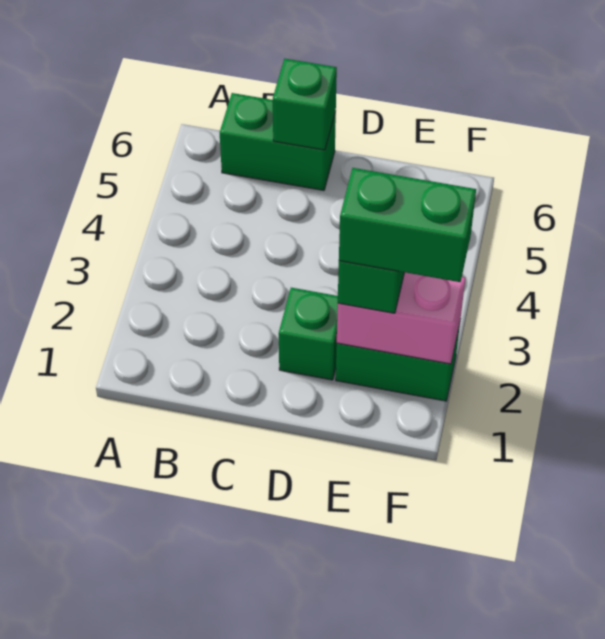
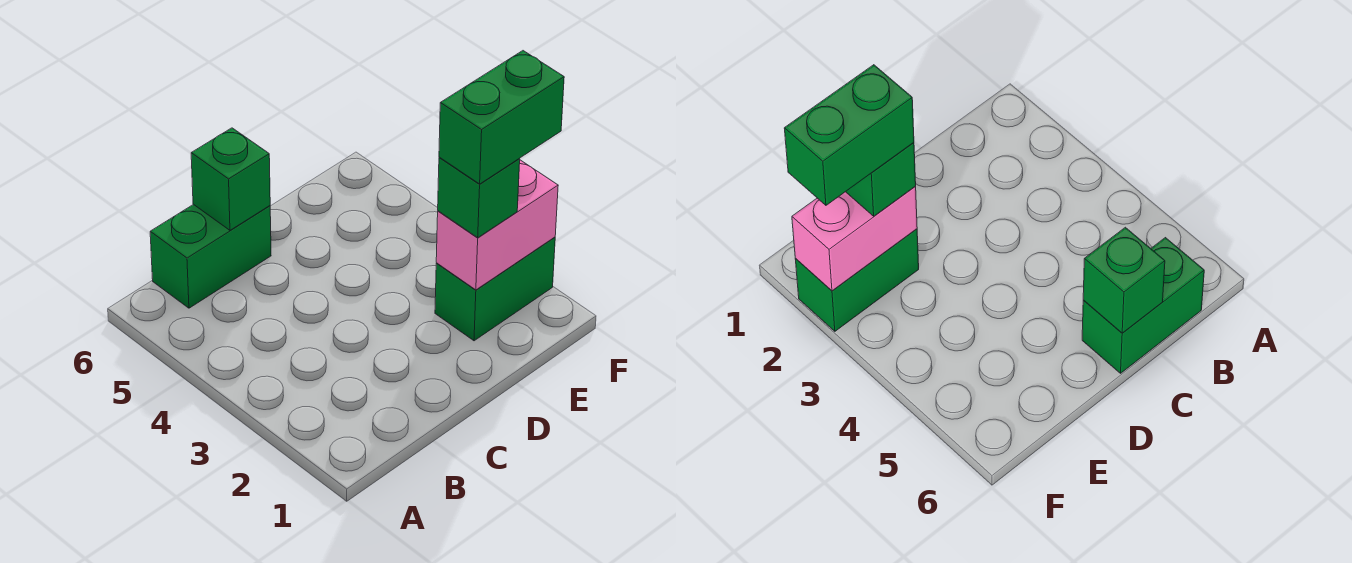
green 1x1 brick [279,288,338,380] -> none

